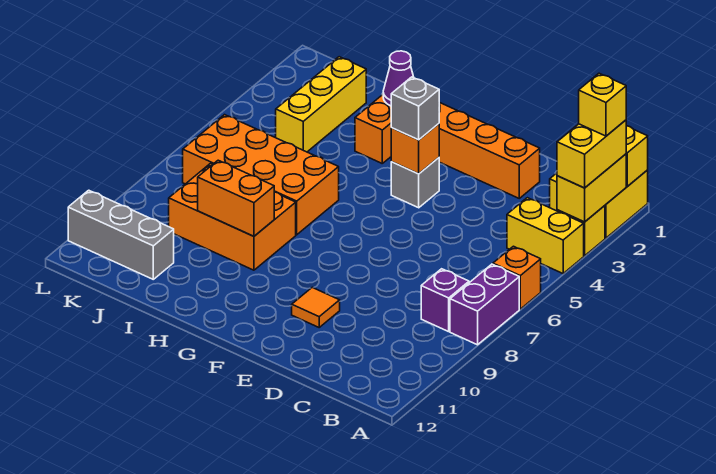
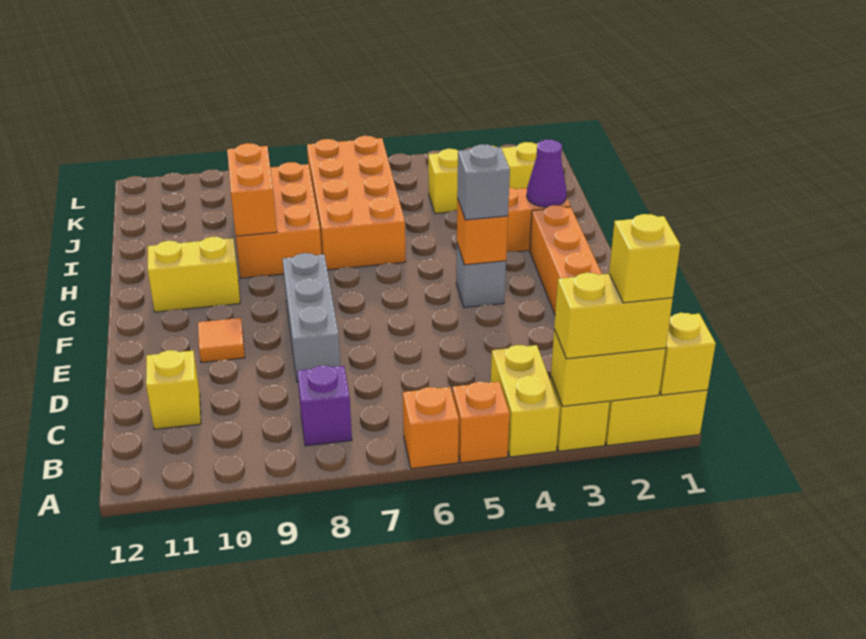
none -> orange 1x1 brick [452,382,510,463]
purple 1x2 brick [450,264,519,345] -> none
none -> yellow 1x1 brick [146,350,201,429]
none -> yellow 1x2 brick [148,237,240,312]
grey 1x3 brick [68,190,174,279] -> grey 1x3 brick moved to [283,253,340,382]

